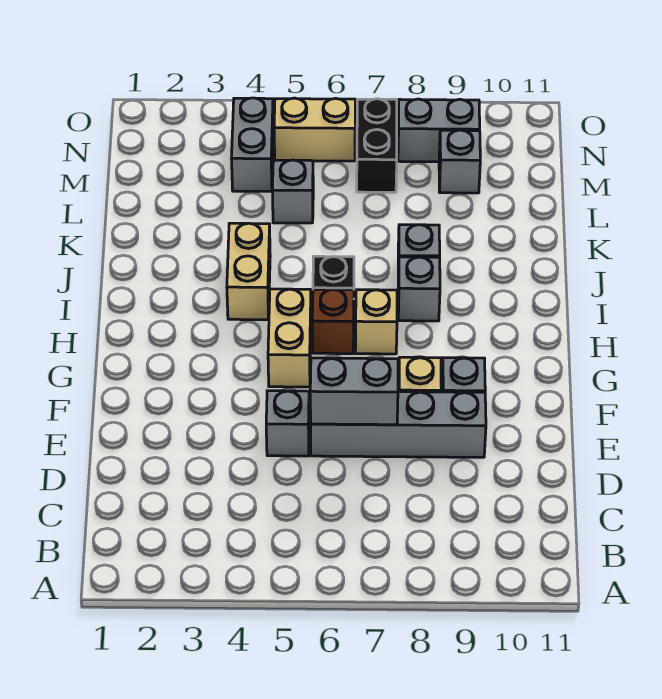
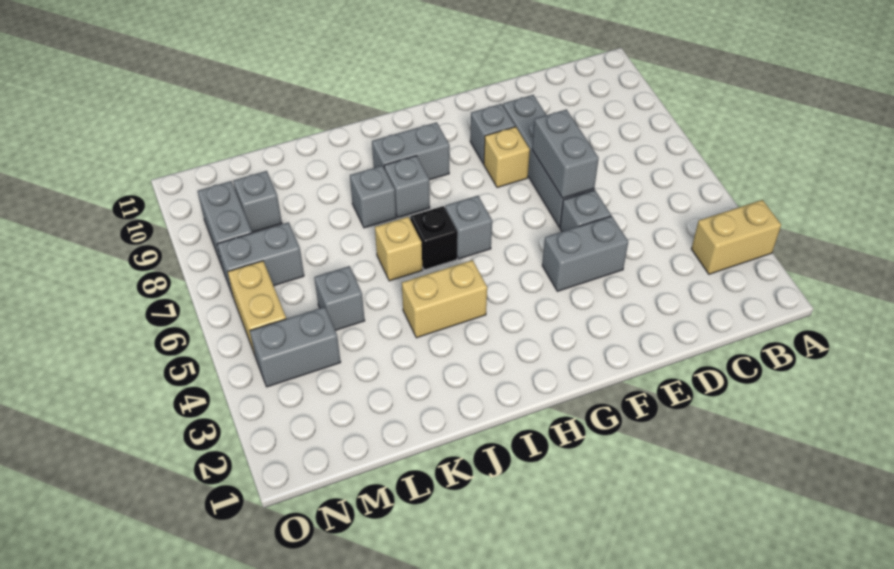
none -> grey 1x2 brick [542,216,628,291]
tan 1x2 brick [268,289,311,387] -> tan 1x2 brick moved to [691,200,781,274]
brown 1x1 brick [312,289,354,354] -> grey 1x1 brick [445,196,492,259]
tan 1x1 brick [355,290,397,354] -> tan 1x1 brick moved to [375,217,422,281]
none -> grey 1x2 brick [372,122,450,180]
black 1x2 brick [357,99,397,192] -> grey 1x2 brick [217,222,304,296]

